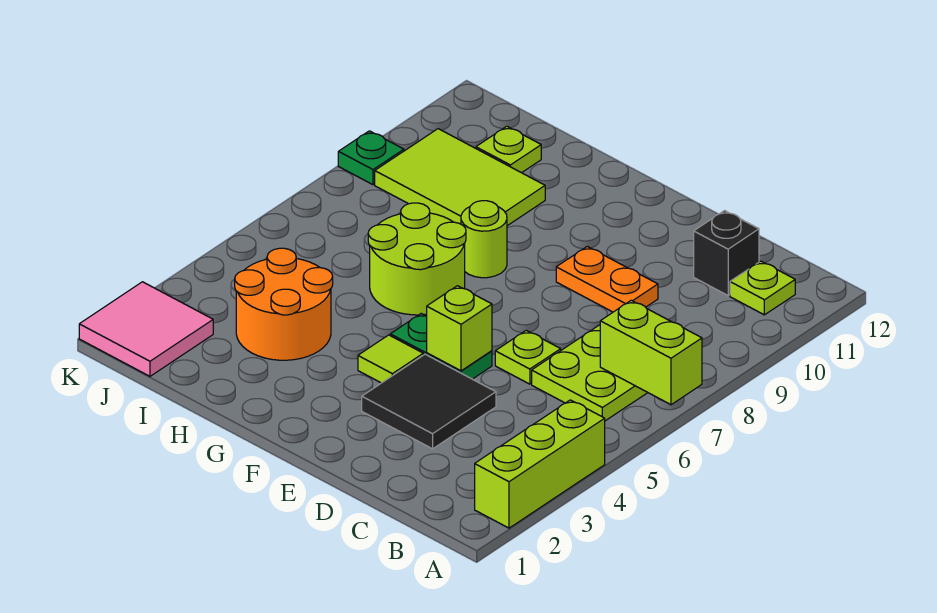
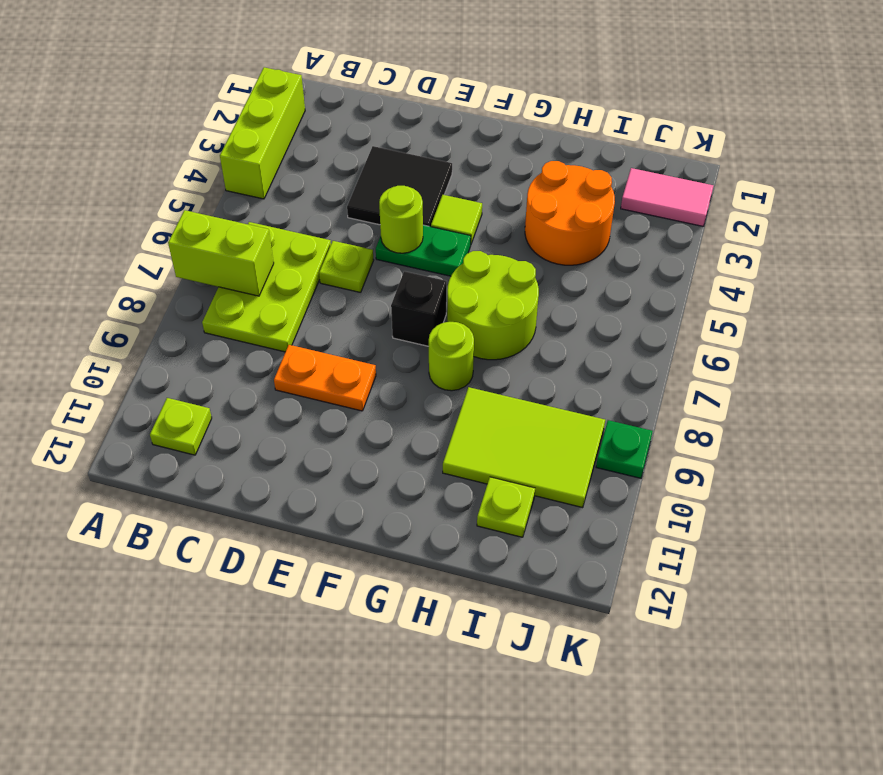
black 1x1 brick [694,211,759,295] -> black 1x1 brick moved to [391,271,447,346]
lime 1x1 brick [427,286,492,371] -> lime 1x1 round brick [379,186,423,253]
pink 2x2 tile [79,282,213,376] -> pink 1x2 tile [621,168,713,227]

